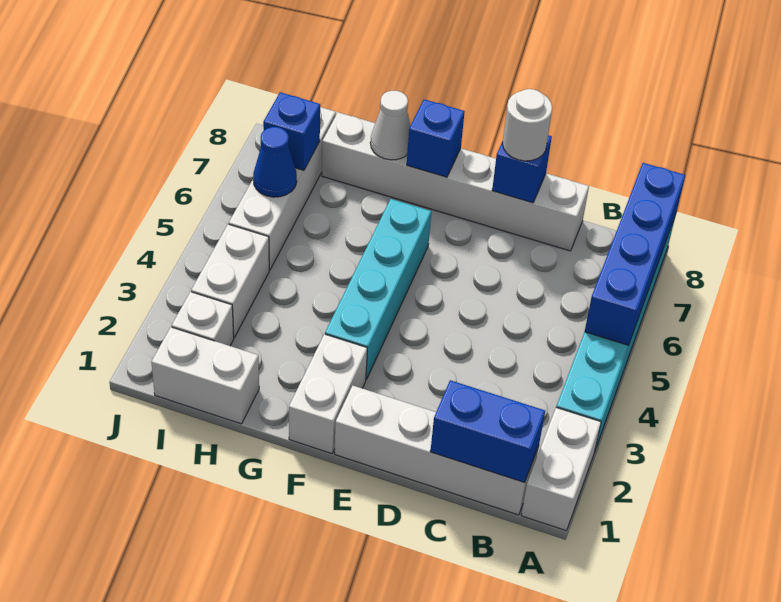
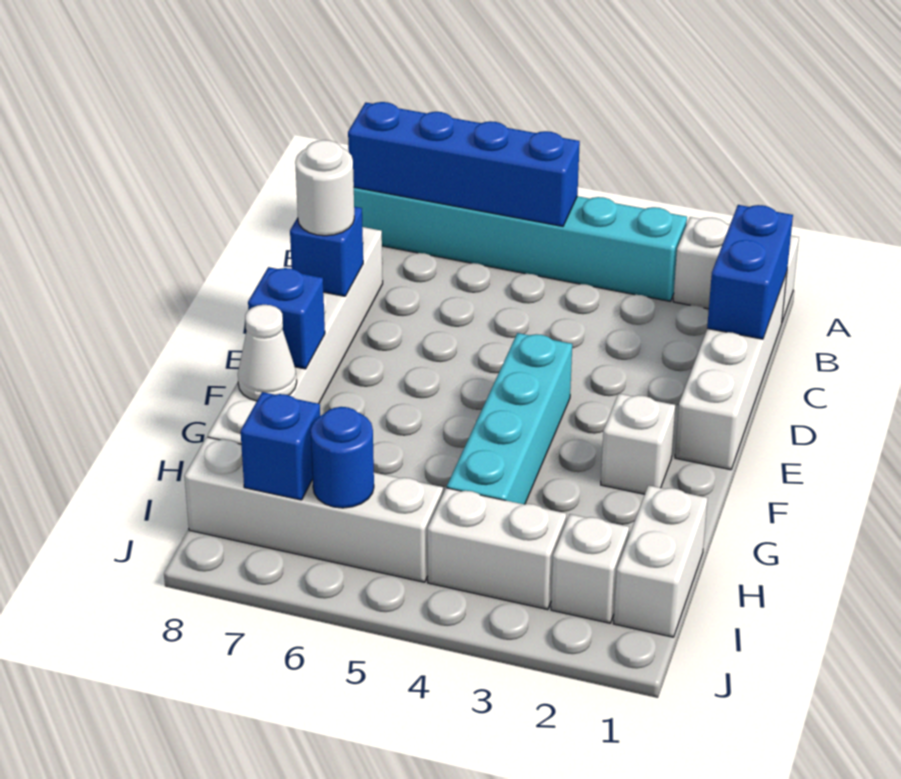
white 1x2 brick [289,334,367,454] -> white 1x1 brick [601,394,675,494]
cyan 1x4 brick [325,199,431,379] -> cyan 1x4 brick turned to [447,333,572,504]
blue 1x1 cone [253,127,297,197] -> blue 1x1 round brick [311,407,374,508]

